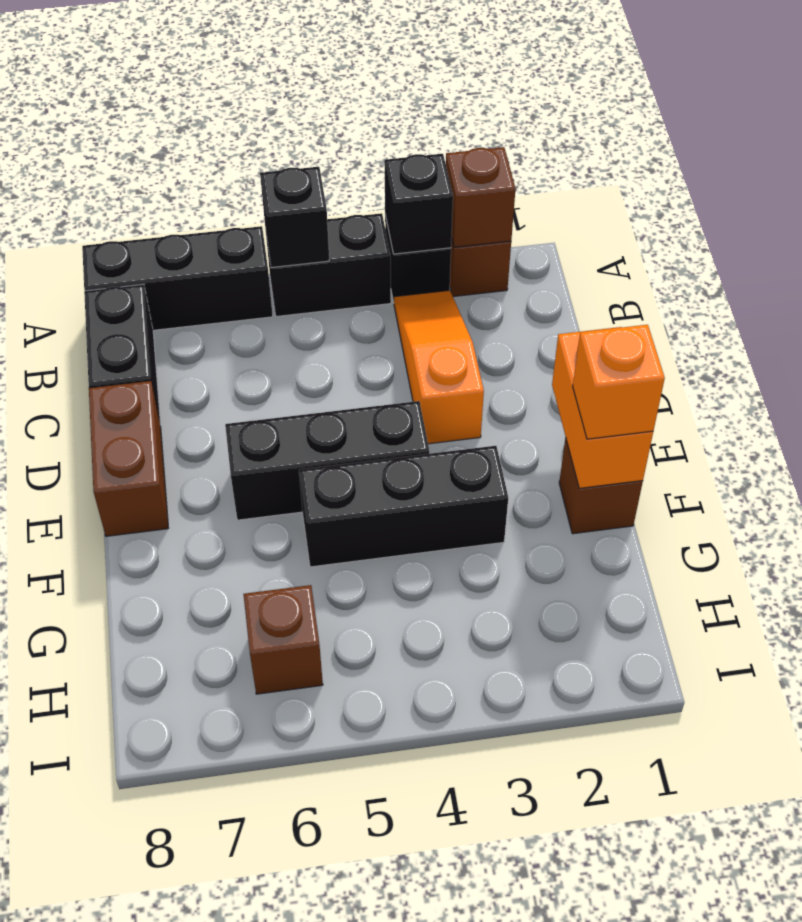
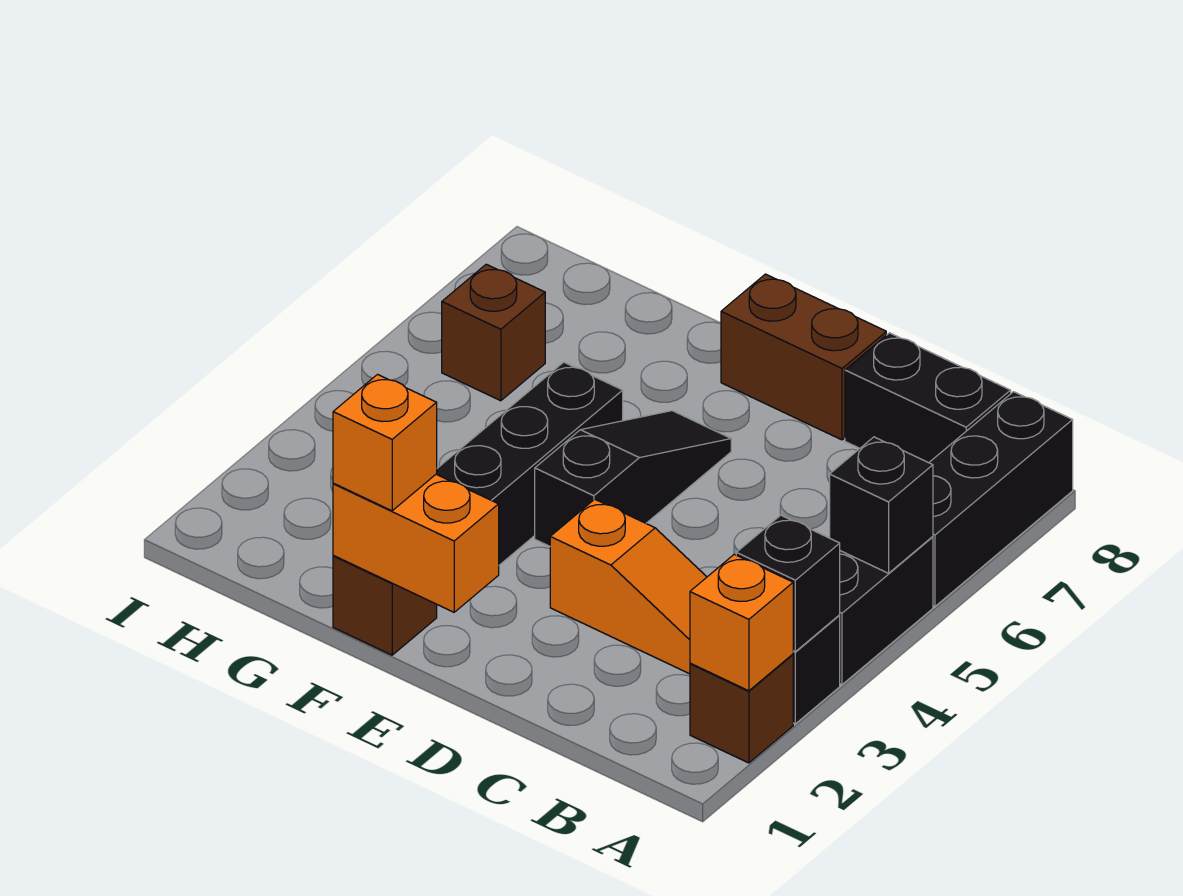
brown 1x1 brick [446,147,515,247] -> orange 1x1 brick [690,554,793,691]
black 1x3 brick [225,401,429,520] -> black 1x3 slope [535,411,731,546]

